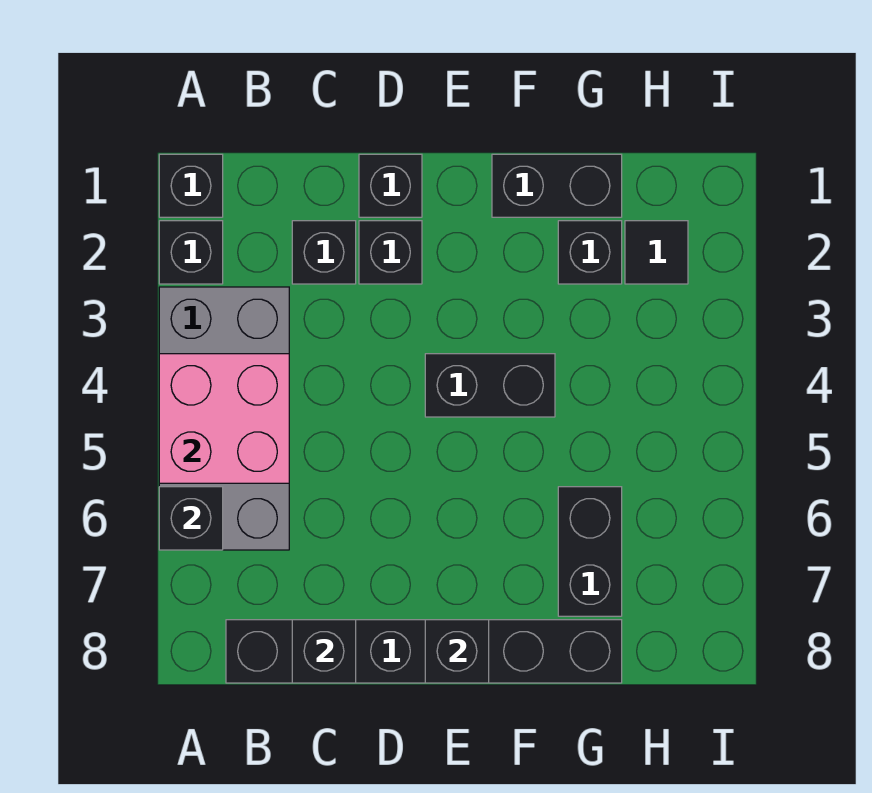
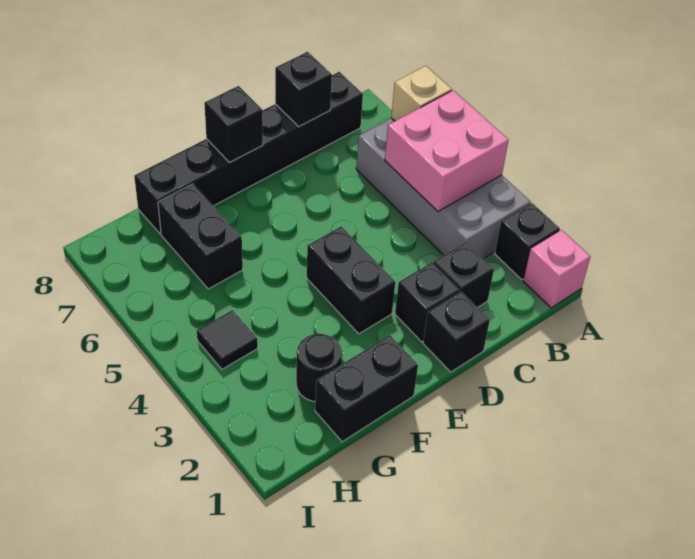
black 1x1 brick [159,154,223,217] -> pink 1x1 brick [523,230,590,308]
black 1x1 brick [159,487,223,550] -> tan 1x1 brick [391,66,452,121]
black 1x2 brick [425,354,555,417] -> black 1x2 brick turned to [307,226,395,334]
black 1x1 brick [558,221,622,284] -> black 1x1 round brick [296,334,342,402]
black 1x1 tile [625,221,688,284] -> black 1x1 tile moved to [197,310,258,369]

